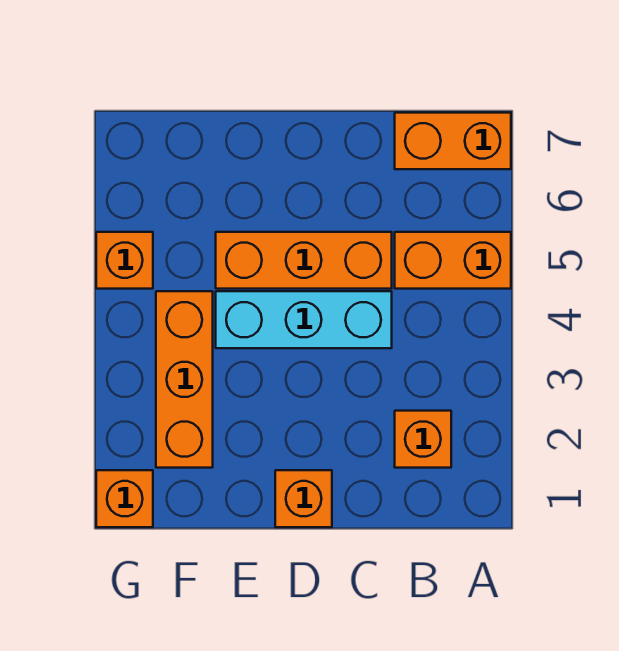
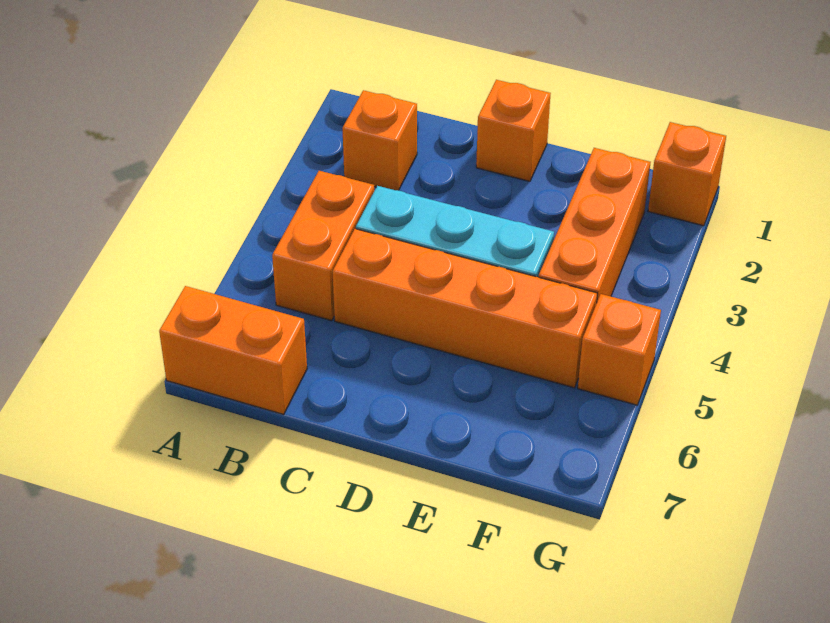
orange 1x2 brick [395,232,511,289] -> orange 1x2 brick turned to [272,171,374,321]
orange 1x3 brick [216,232,392,289] -> orange 1x4 brick [332,229,597,388]

